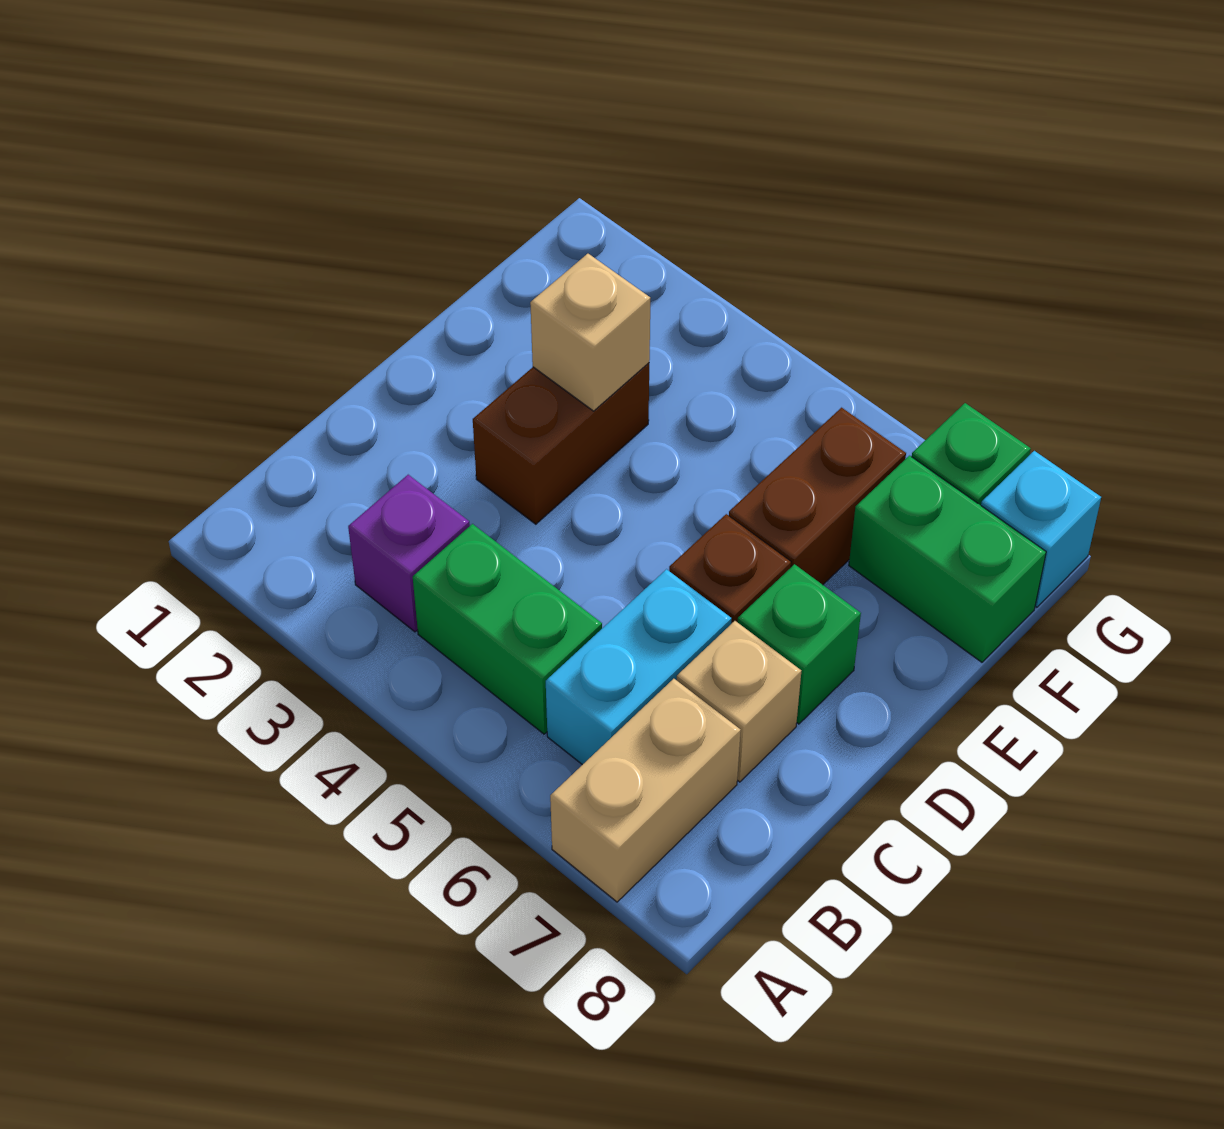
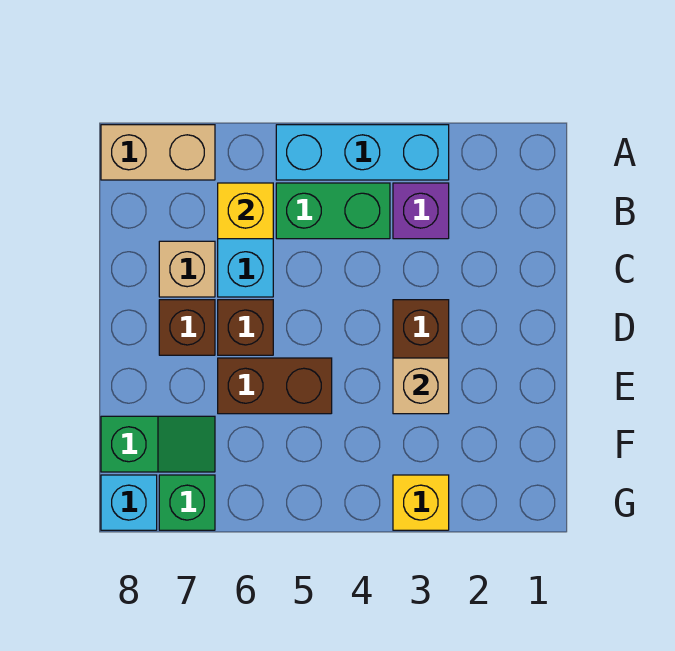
none -> cyan 1x3 brick [276,125,449,180]
tan 1x2 brick [550,679,741,902] -> tan 1x2 brick turned to [101,125,215,180]
none -> yellow 1x1 brick [218,183,273,239]
green 1x1 brick [738,564,861,724] -> brown 1x1 brick [159,300,215,355]
brown 1x2 brick [729,408,906,585] -> brown 1x2 brick turned to [218,358,332,414]
green 1x2 brick [849,456,1046,662] -> green 1x2 slope [101,416,215,472]
none -> yellow 1x1 brick [393,475,449,530]

